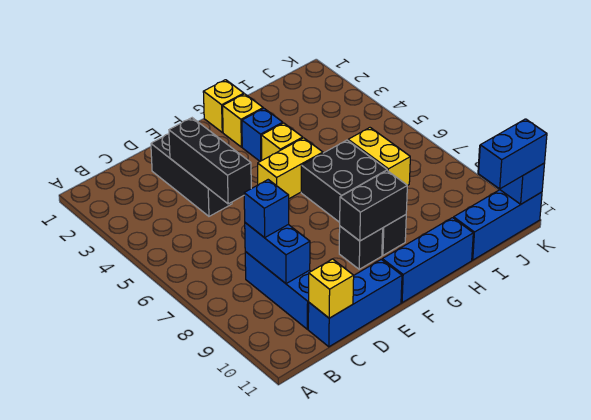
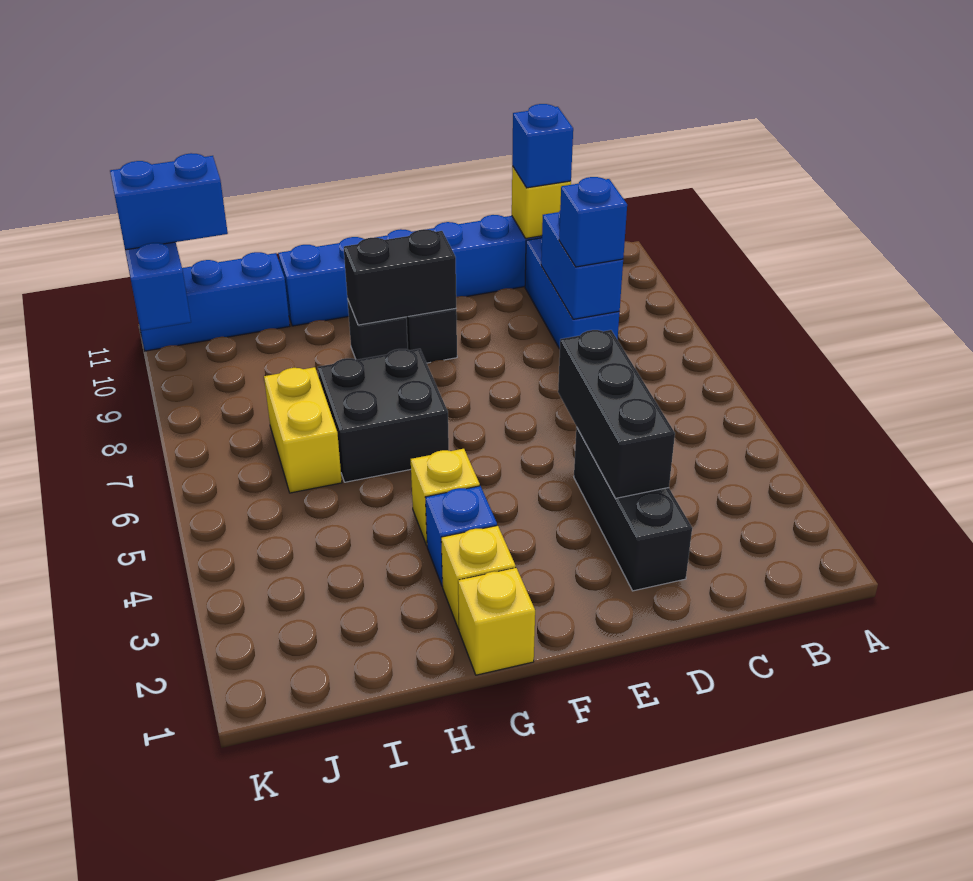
none -> blue 1x1 brick [512,104,573,188]
yellow 1x2 brick [258,138,323,199] -> none

